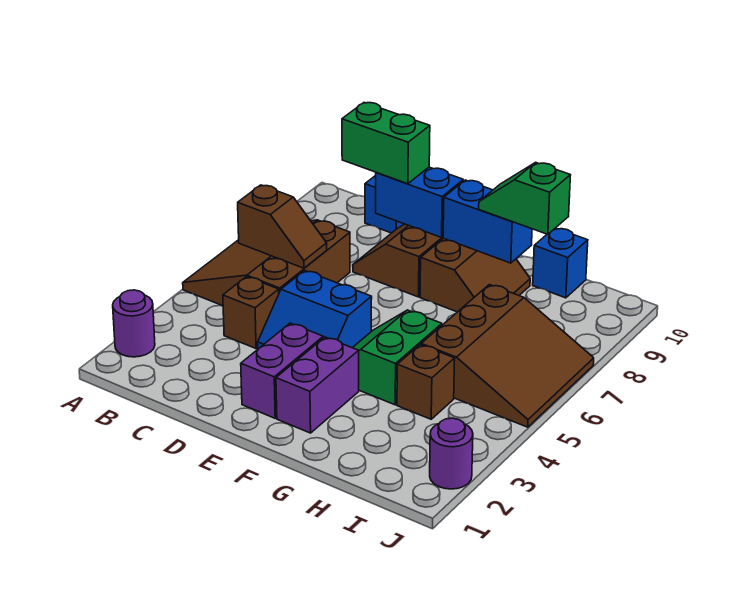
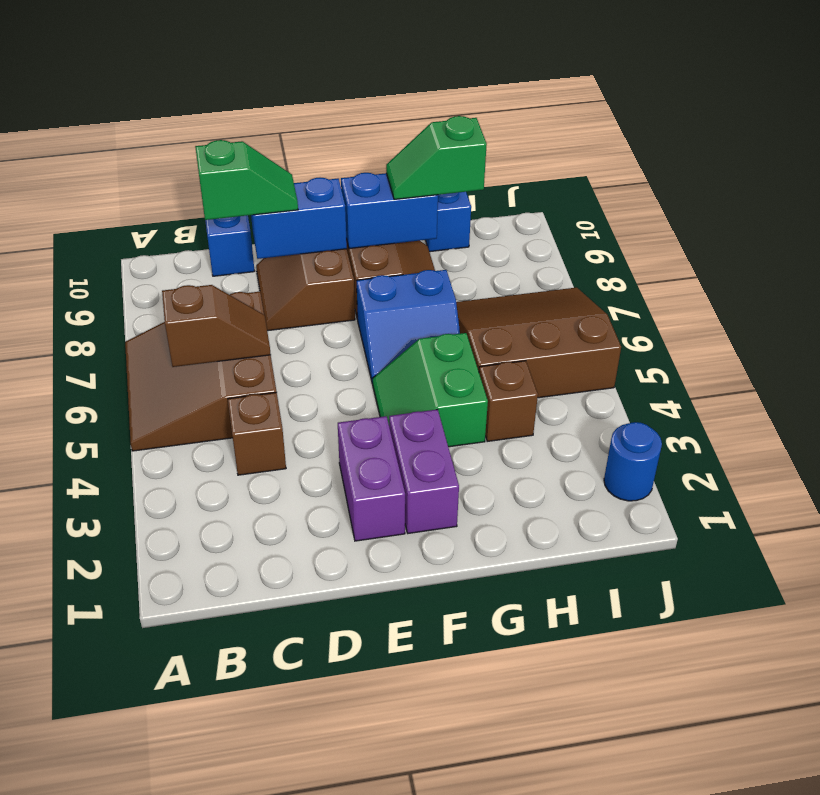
purple 1x1 round brick [113,290,155,357] -> none
green 1x2 brick [342,103,430,184] -> green 1x2 slope [195,140,298,220]
blue 2x2 slope [258,271,372,349] -> blue 2x2 slope moved to [357,270,460,384]
brown 3x3 slope [421,285,594,427] -> brown 3x3 slope turned to [456,288,621,398]
purple 1x1 round brick [430,418,473,489] -> blue 1x1 round brick [604,422,662,501]

